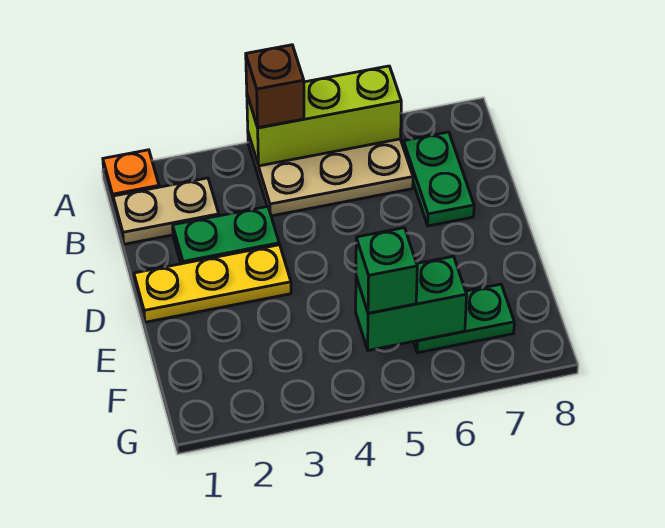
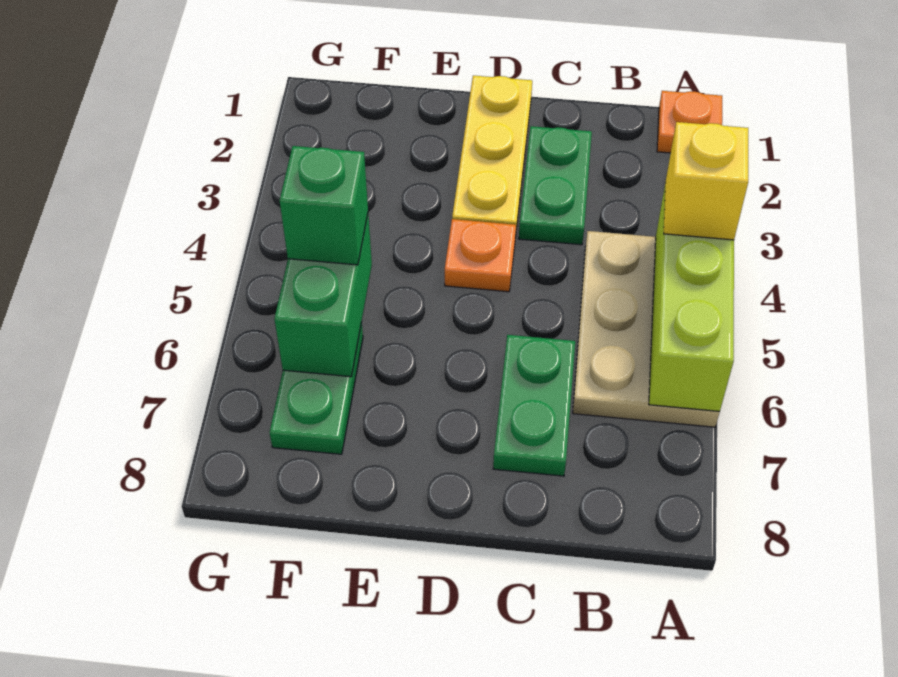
brown 1x1 brick [246,45,304,128] -> yellow 1x1 brick [664,122,748,240]
tan 1x2 plate [113,178,219,244] -> none
green 1x2 plate [403,132,474,226] -> green 1x2 plate turned to [493,335,575,476]
none -> orange 1x1 plate [445,219,516,292]

